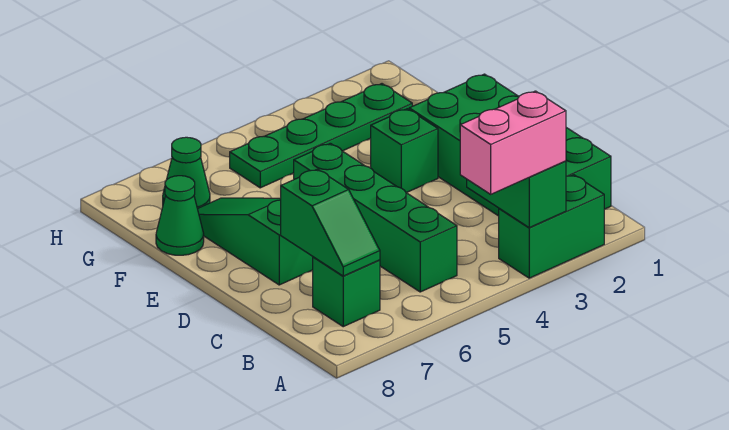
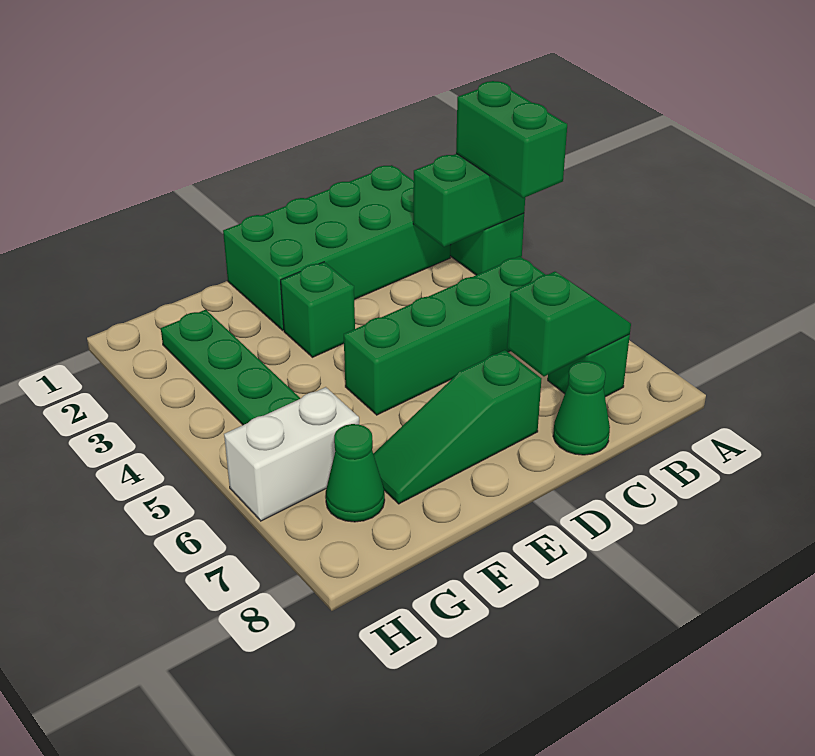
pink 1x2 brick [460,91,566,194] -> green 1x2 brick [456,81,567,198]
green 1x1 cone [156,176,204,255] -> green 1x1 cone moved to [553,361,610,455]
none -> white 1x2 brick [224,387,359,521]

